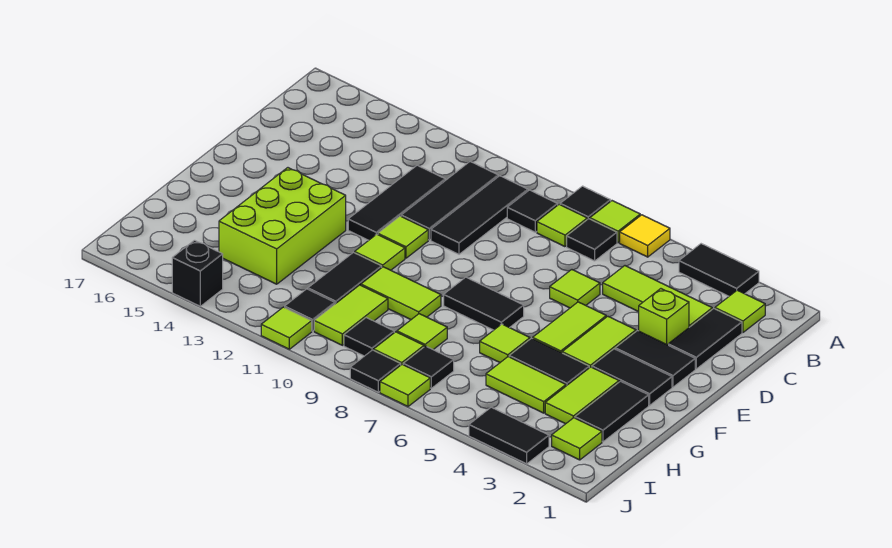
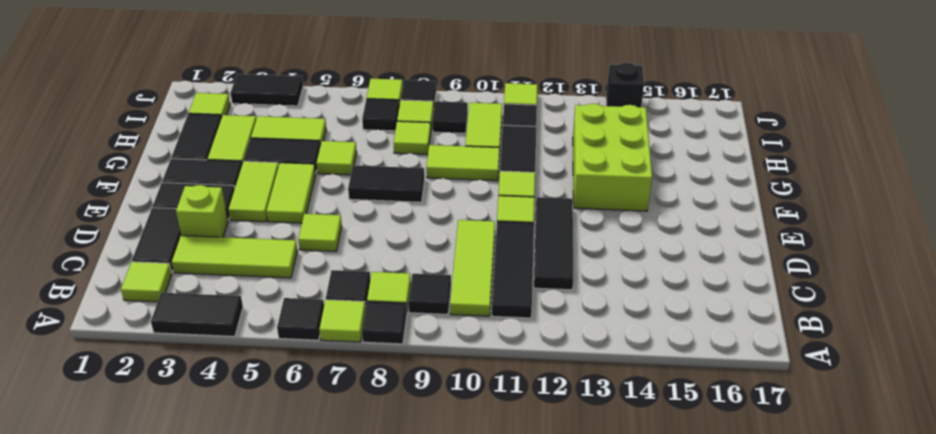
yellow 1x1 tile [620,215,670,257] -> black 1x1 tile [277,298,324,340]
black 1x3 tile [431,176,528,254] -> lime 1x3 tile [450,220,495,316]

